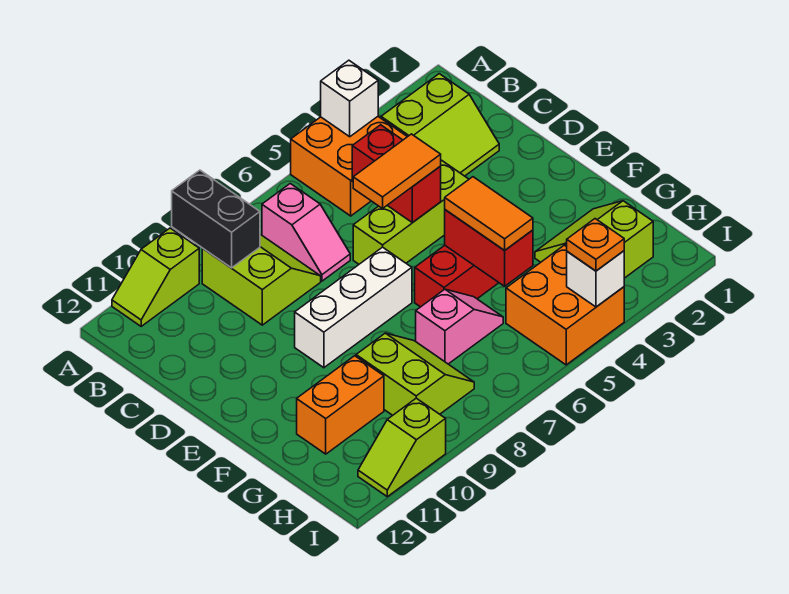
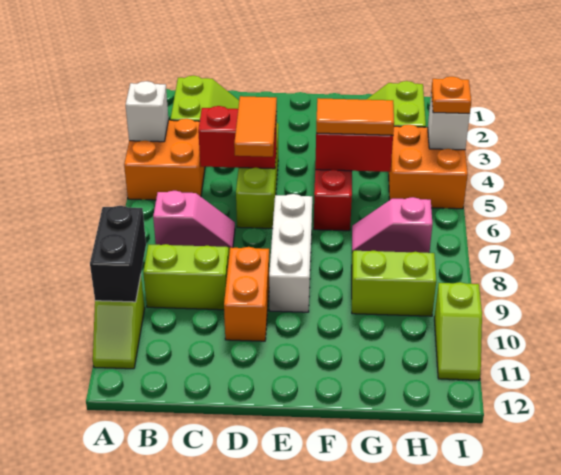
black 1x2 brick [172,170,260,268] -> black 1x2 brick turned to [90,206,146,302]
pink 1x2 slope [416,289,503,364] -> pink 1x2 slope turned to [352,197,432,253]
orange 1x2 brick [297,356,384,454] -> orange 1x2 brick moved to [224,247,269,341]

